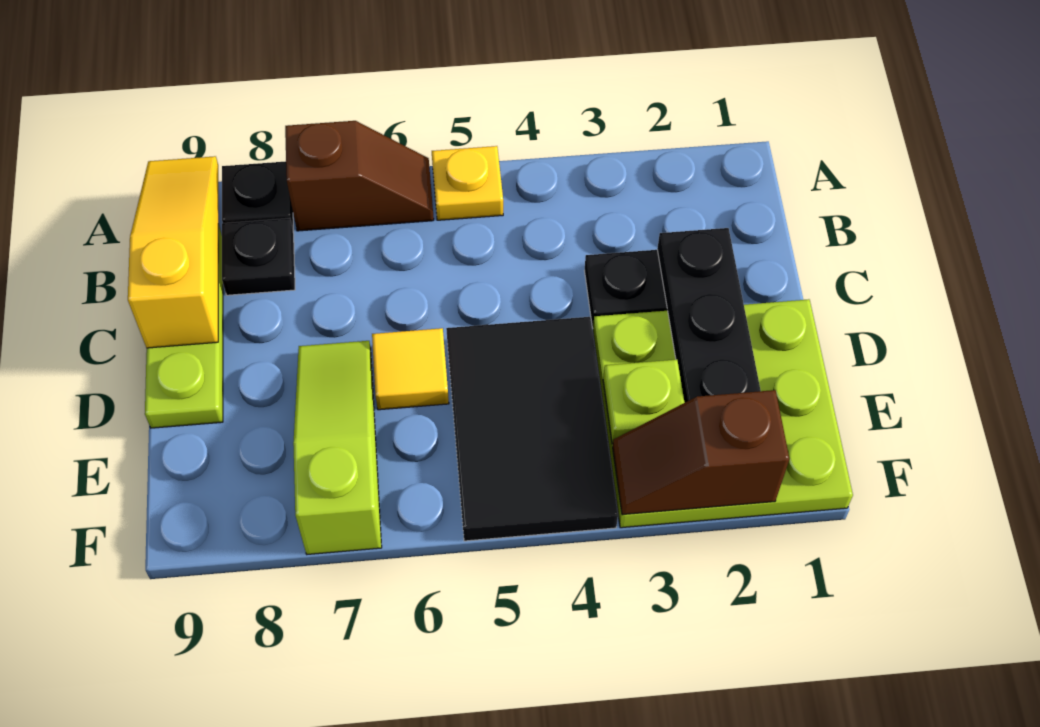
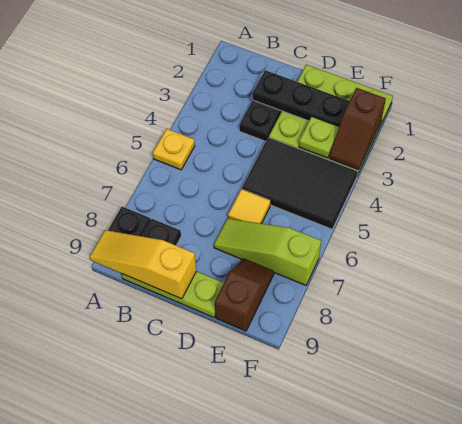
brown 1x2 slope [285,121,434,231] -> brown 1x2 slope moved to [215,259,274,331]

